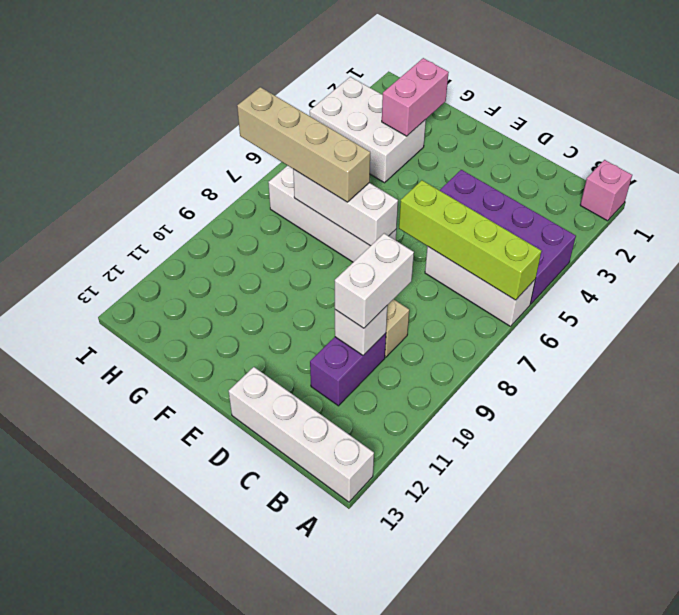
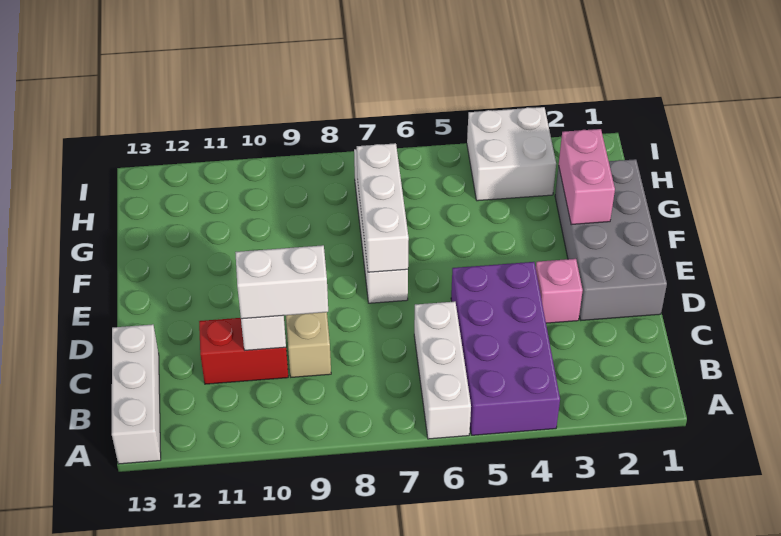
pink 1x1 brick [580,160,632,221] -> pink 1x1 brick moved to [536,259,583,323]
lime 1x4 brick [399,180,541,300] -> none
white 1x4 brick [229,367,374,502] -> white 1x3 brick [112,324,161,464]
purple 1x2 brick [310,333,386,406] -> red 1x2 brick [199,318,288,384]
none -> grey 2x4 brick [555,159,667,320]
tan 1x4 brick [237,87,370,202] -> none
pink 1x2 brick [382,58,449,136] -> pink 1x2 brick turned to [559,129,615,225]
white 2x3 brick [310,77,426,183] -> white 2x2 brick [467,107,556,201]

